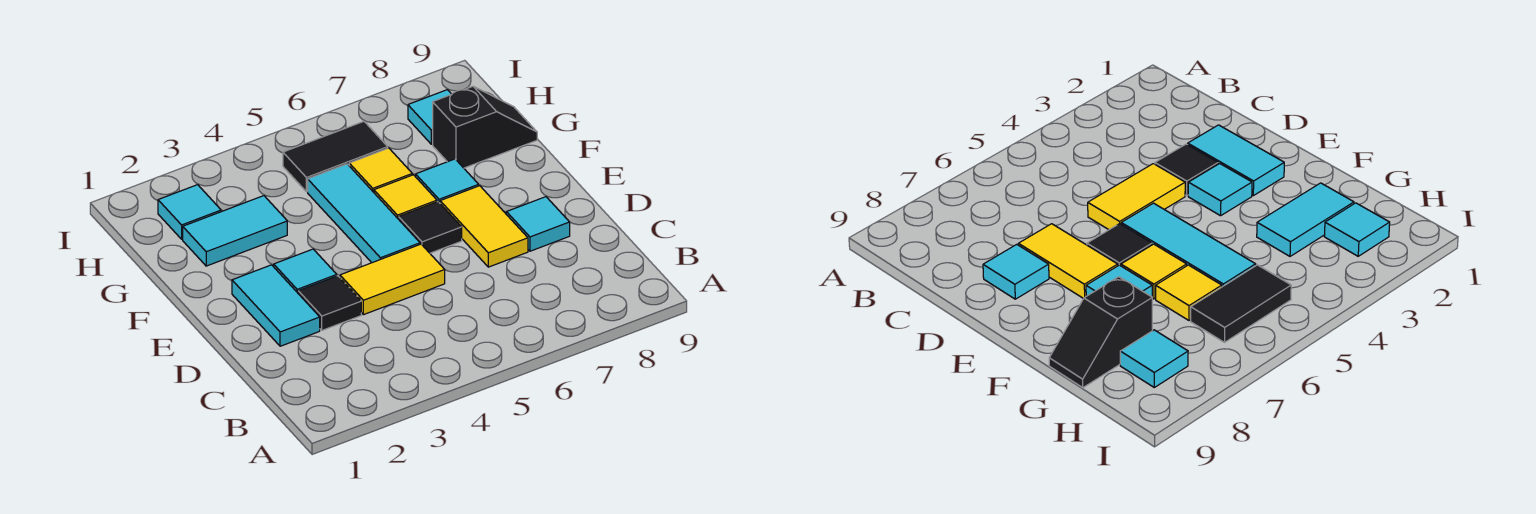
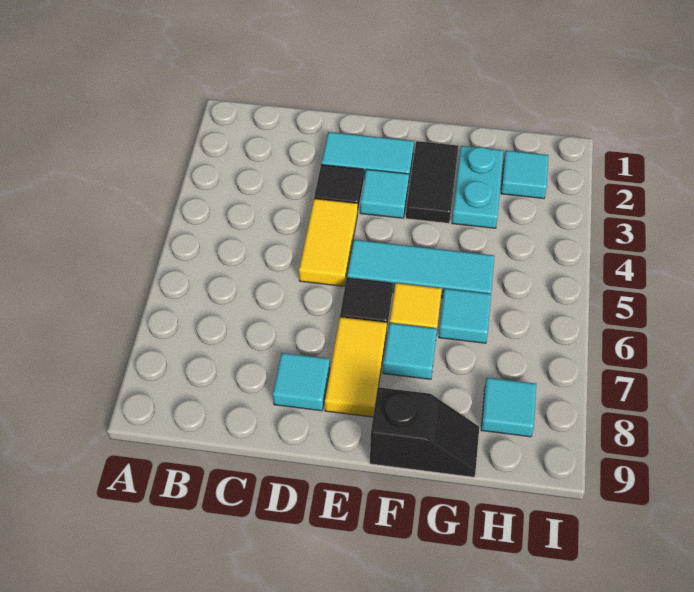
yellow 1x2 tile [440,186,528,267] -> yellow 1x2 tile turned to [325,317,387,417]
cyan 1x2 tile [183,196,287,266] -> cyan 1x2 plate [452,146,503,228]
yellow 1x1 tile [349,148,412,192] -> cyan 1x1 tile [439,289,491,343]
black 1x2 slope [433,86,537,168] -> black 1x2 slope turned to [370,387,479,477]
black 1x2 tile [283,122,388,192] -> black 1x2 tile moved to [406,141,458,223]

